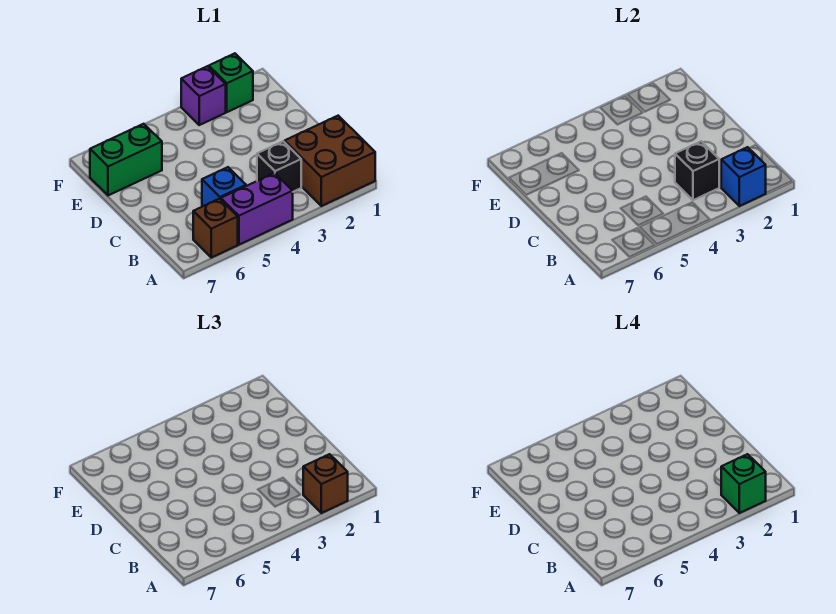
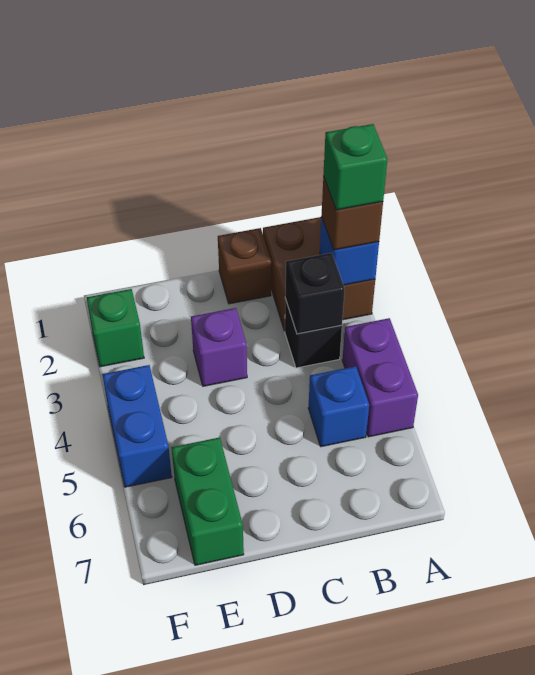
brown 1x1 brick [193,199,238,258] -> brown 1x1 brick moved to [218,228,271,304]
purple 1x1 brick [181,66,226,125] -> purple 1x1 brick moved to [191,308,247,386]
none -> blue 1x2 brick [102,365,172,487]

